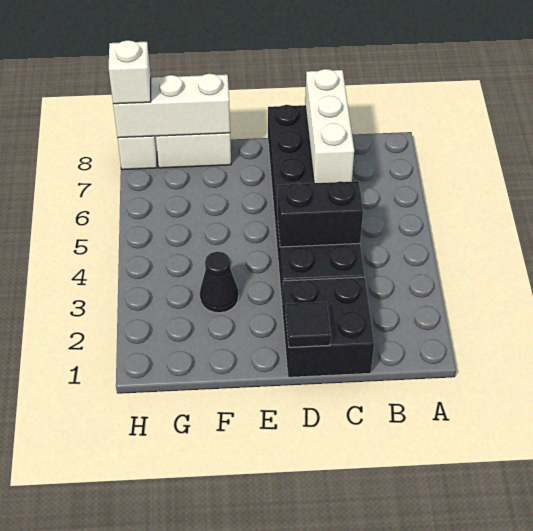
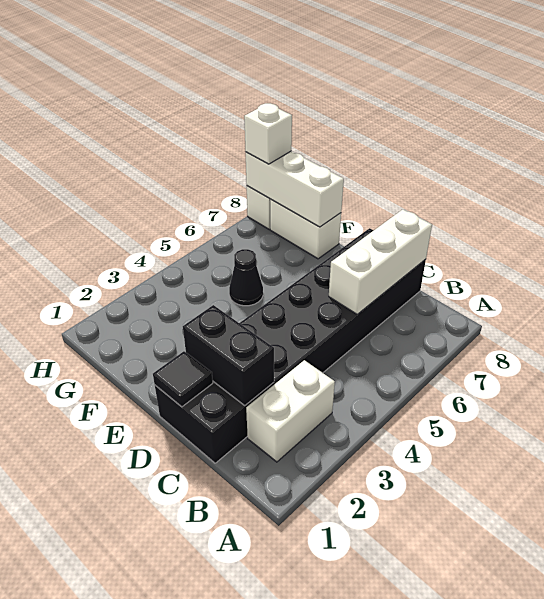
none -> white 1x2 brick [246,360,335,462]
black 1x2 brick [278,181,363,247] -> black 1x2 brick moved to [183,305,274,405]
black 1x1 cone [200,252,239,313] -> black 1x1 cone moved to [229,249,263,306]

